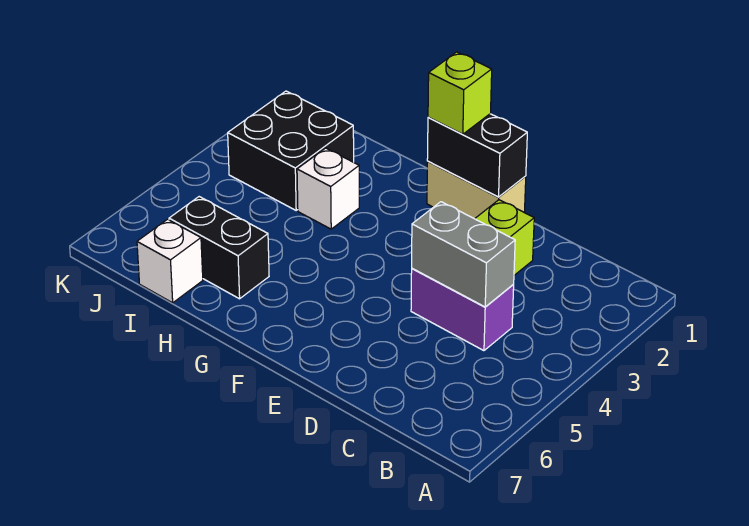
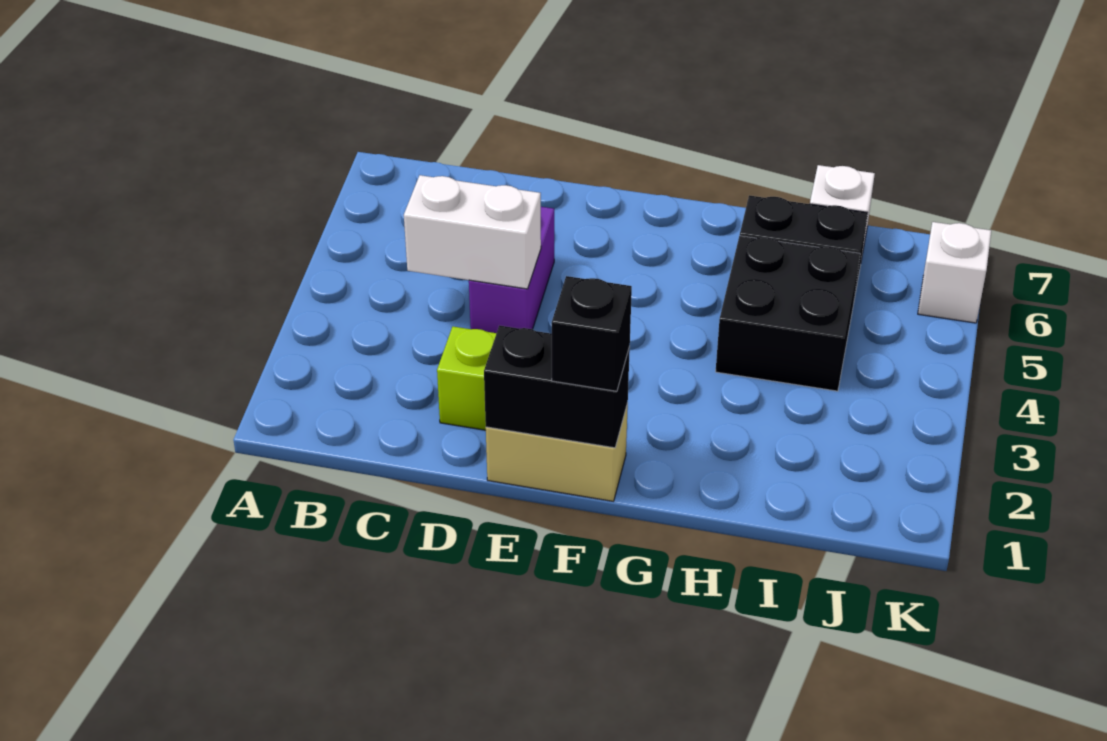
purple 1x2 brick [411,269,514,351] -> purple 1x2 brick turned to [469,207,554,333]
grey 1x2 brick [412,202,515,307] -> white 1x2 brick [404,175,541,289]
lime 1x1 brick [428,52,492,134] -> black 1x1 brick [552,276,632,391]
white 1x1 brick [297,148,359,229] -> white 1x1 brick moved to [918,222,991,323]
black 2x2 brick [228,91,354,210] -> black 2x2 brick moved to [716,236,860,391]

